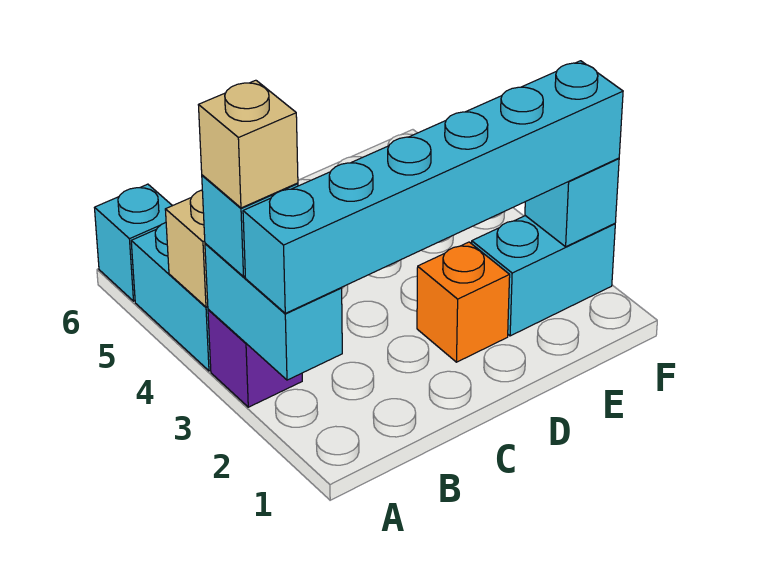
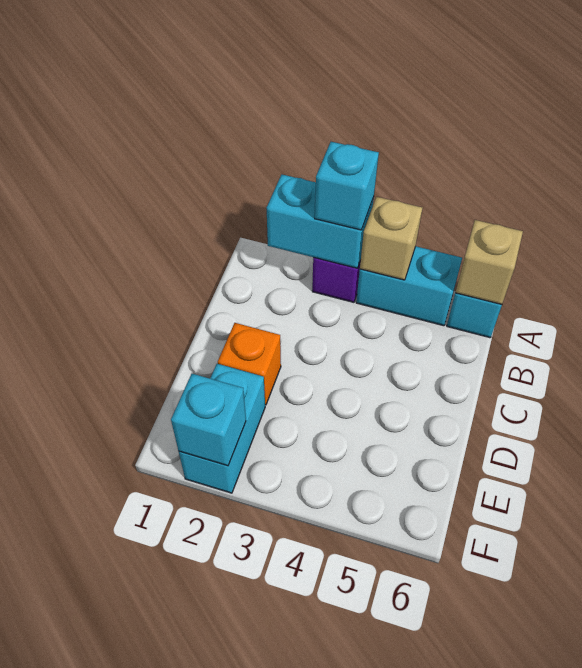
cyan 1x6 brick [243,61,623,313] -> none
tan 1x1 brick [199,80,298,208] -> tan 1x1 brick moved to [455,220,523,304]

